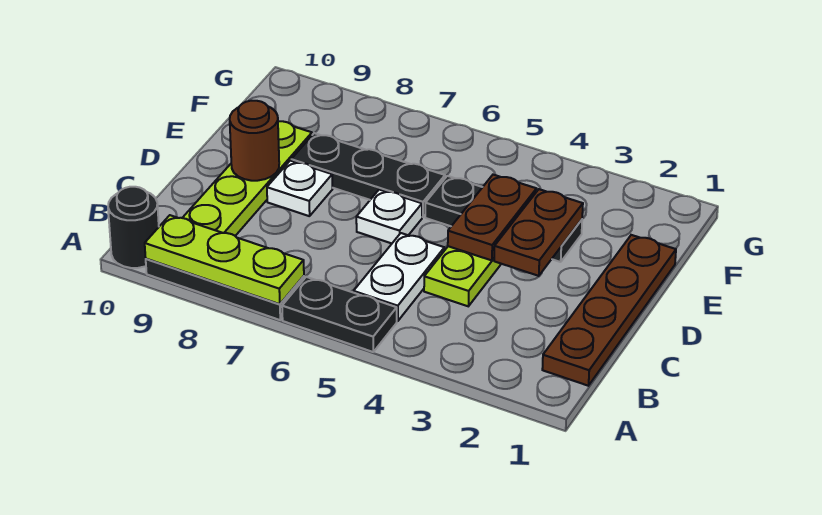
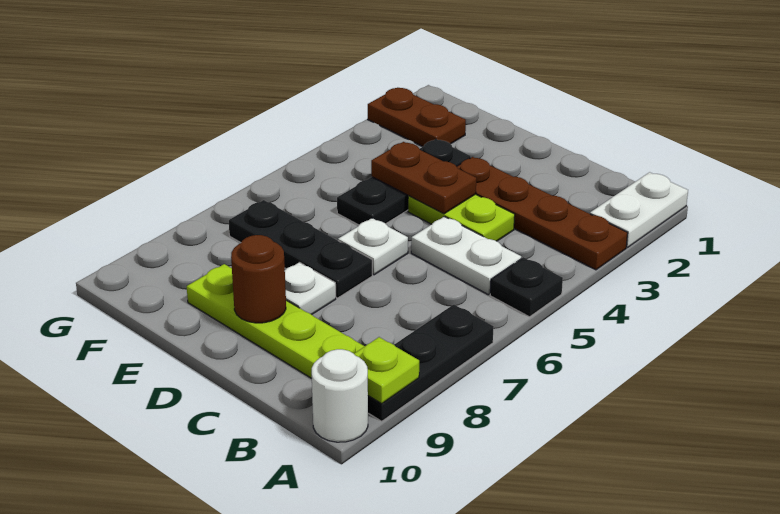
none -> white 1x2 plate [590,172,688,247]
black 1x2 plate [282,277,397,352] -> black 1x1 plate [490,257,563,317]
lime 1x3 plate [145,215,304,304] -> lime 1x1 plate [354,337,419,403]
black 1x1 round brick [108,187,159,268] -> white 1x1 round brick [312,349,368,442]
brown 1x4 plate [542,235,676,386] -> brown 1x4 plate moved to [457,157,628,270]
brown 1x2 plate [494,189,583,276] -> brown 1x2 plate moved to [368,88,466,147]
black 1x3 plate [291,133,445,217] -> black 1x3 plate turned to [229,200,372,298]

